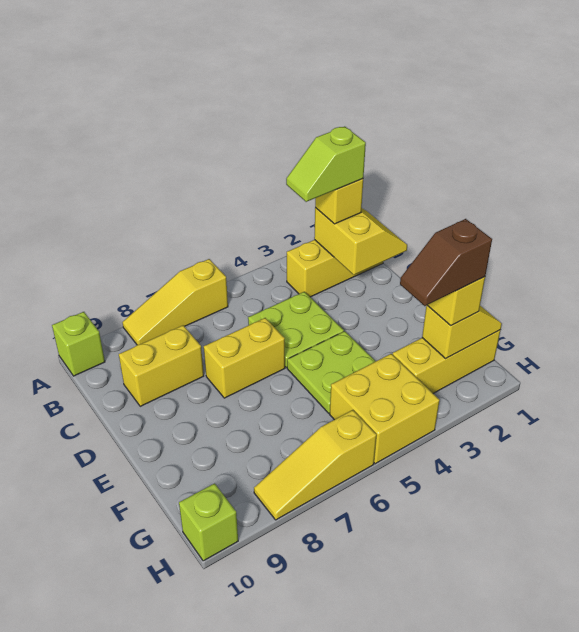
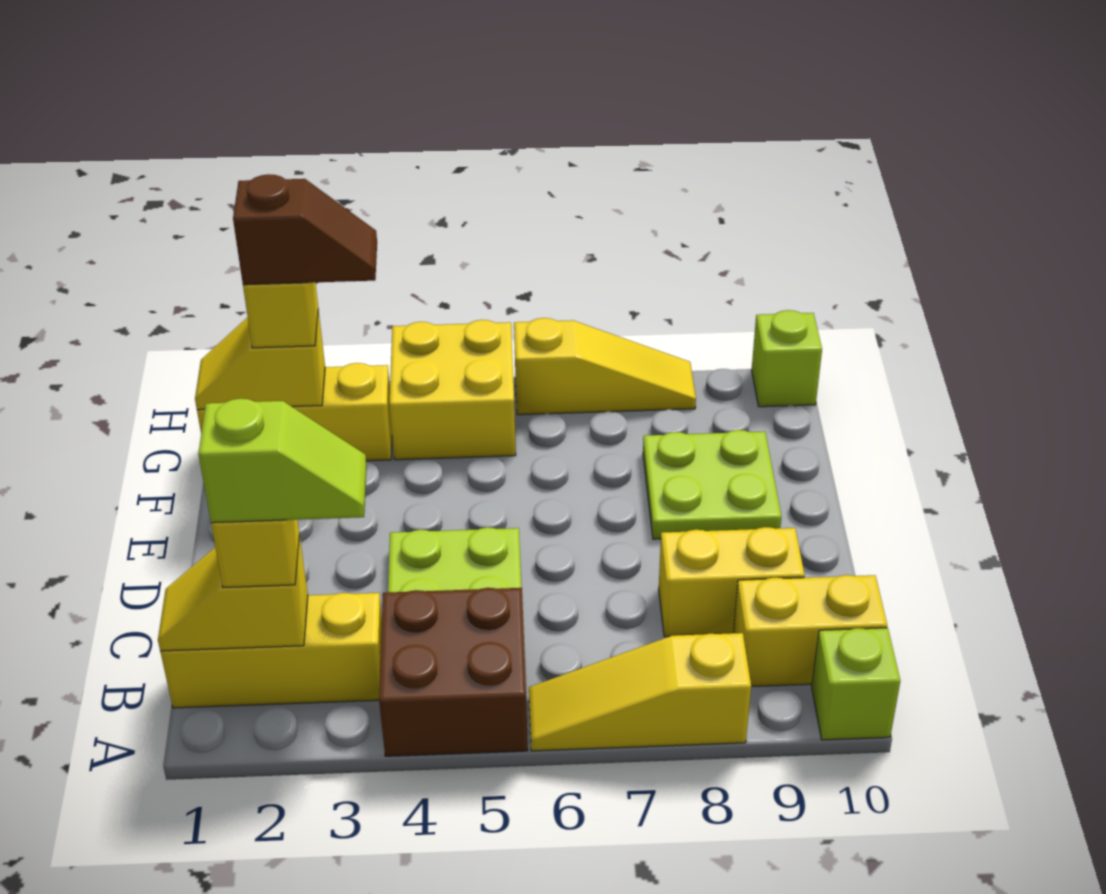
none -> brown 2x2 brick [379,588,528,756]
yellow 1x3 slope [122,259,228,345] -> yellow 1x3 slope turned to [529,633,751,751]
yellow 2x2 slope [314,208,407,275] -> yellow 1x2 slope [158,535,308,651]
yellow 1x2 brick [204,318,285,398] -> yellow 1x2 brick moved to [733,575,887,687]
lime 2x2 plate [287,331,376,413] -> lime 2x2 plate moved to [643,430,781,539]

